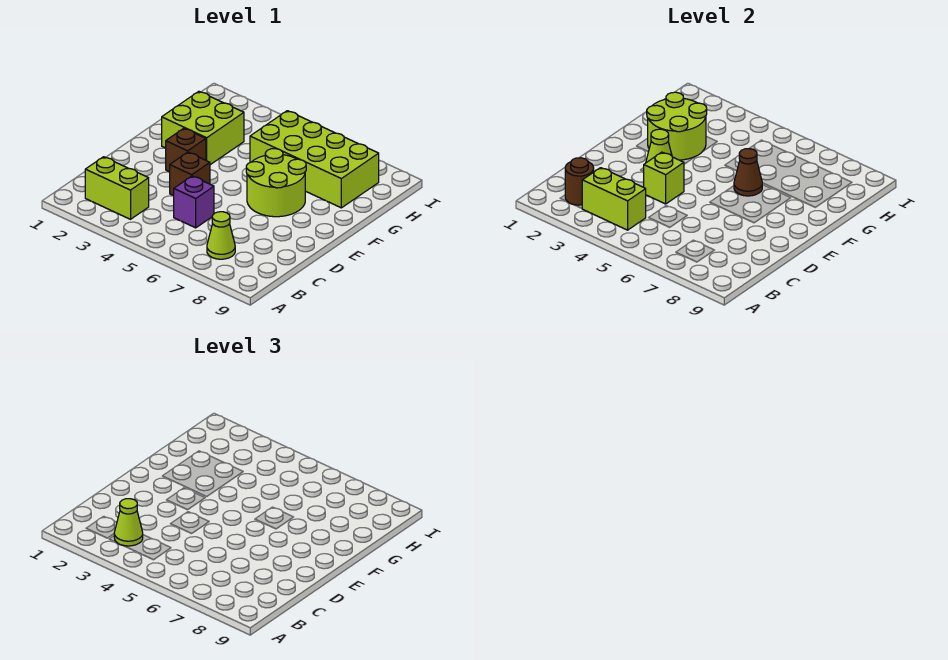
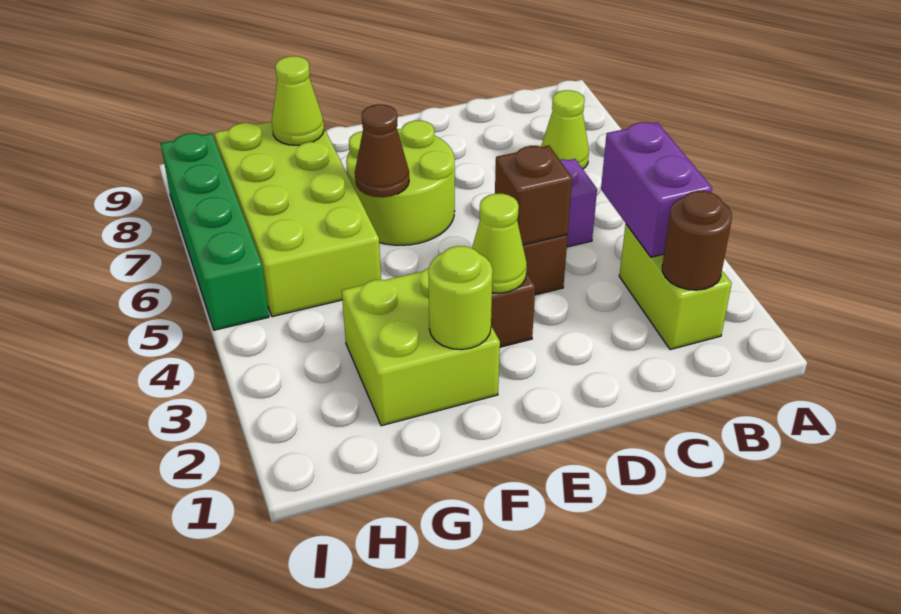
lime 1x2 brick [582,168,646,230] -> purple 1x2 brick [601,122,712,257]
lime 1x1 cone [114,499,143,546] -> lime 1x1 cone moved to [272,56,324,145]
lime 1x1 brick [644,152,684,204] -> brown 1x1 brick [495,145,572,245]
lime 2x2 round brick [647,92,707,160] -> lime 1x1 round brick [428,246,493,350]
none -> green 1x4 brick [161,133,269,330]

